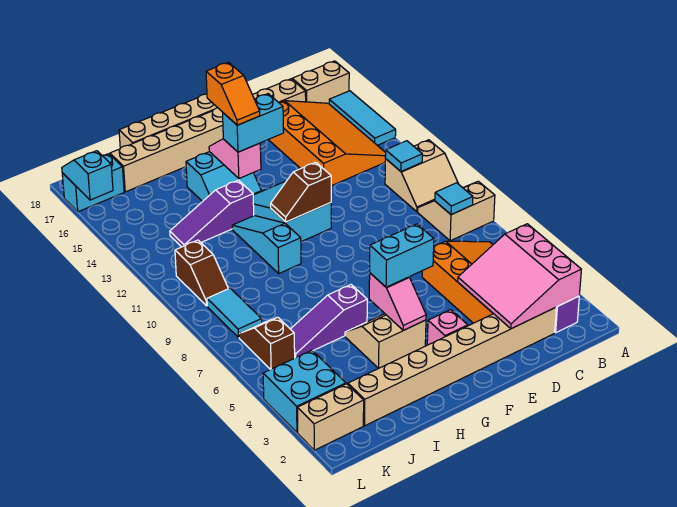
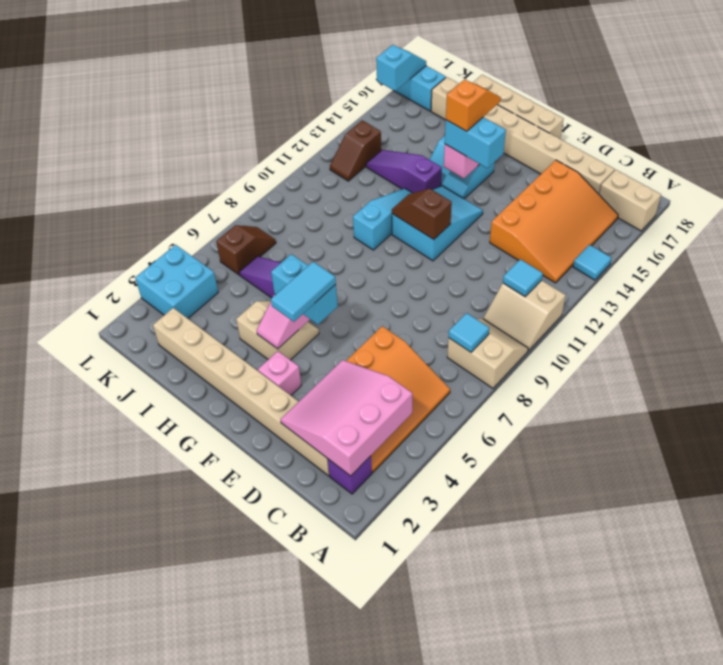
cyan 1x3 tile [329,91,396,145] -> cyan 1x1 tile [573,245,611,280]
orange 1x2 slope [206,62,260,125] -> orange 1x2 slope turned to [446,80,501,131]
tan 1x2 brick [297,384,364,450] -> none
cyan 1x2 tile [207,288,262,338] -> cyan 1x2 tile moved to [271,262,336,322]
brown 1x2 slope [175,240,228,306] -> brown 1x2 slope moved to [330,120,381,181]

